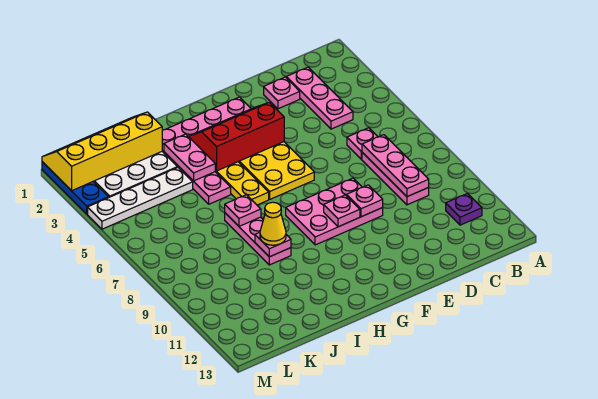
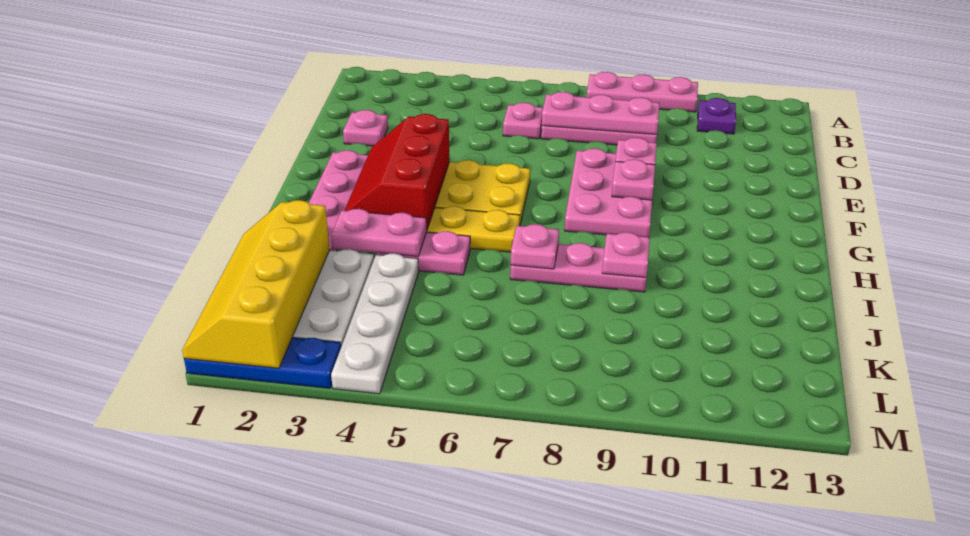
pink 1x3 plate [286,67,353,129] -> pink 1x3 plate moved to [587,72,698,112]
yellow 1x1 cone [260,202,286,245] -> none

